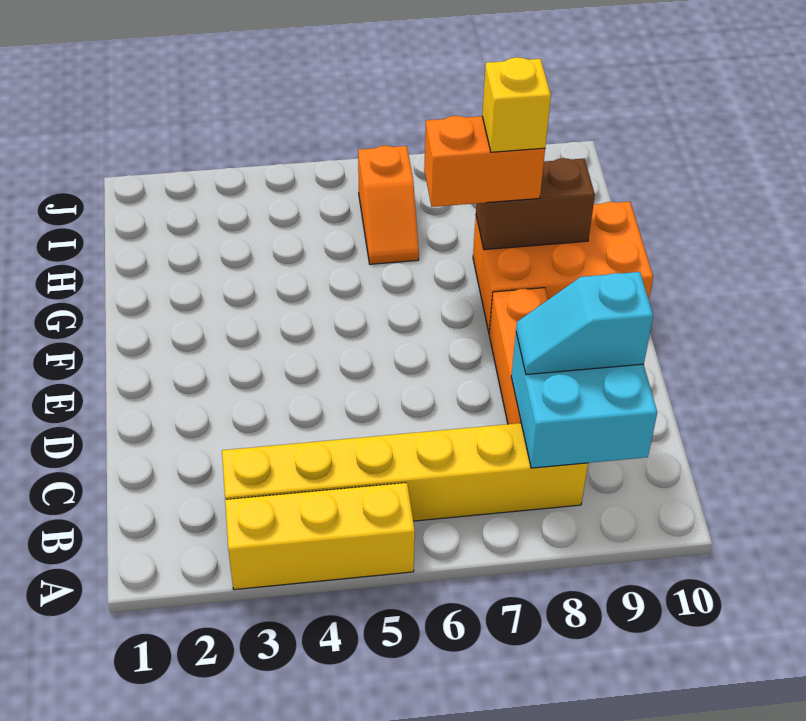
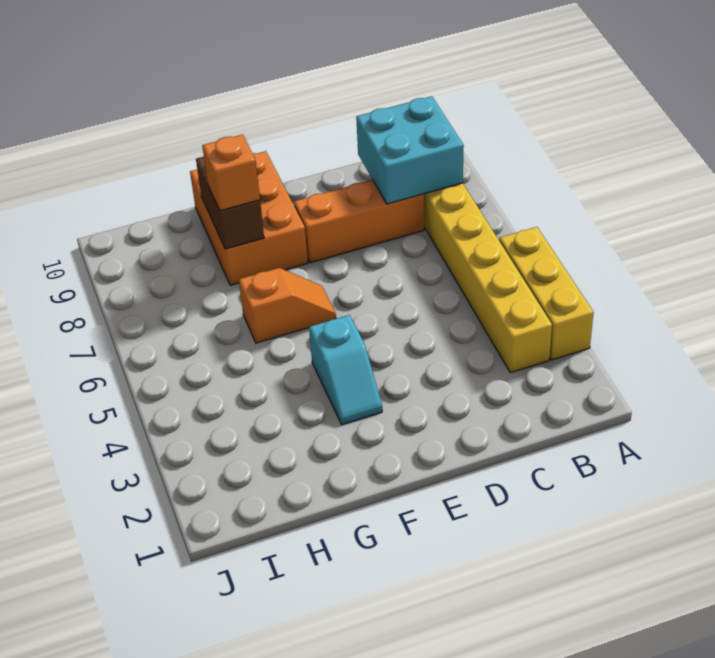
cyan 1x2 slope [516,272,653,375] -> cyan 1x2 slope moved to [309,315,382,425]
orange 1x2 brick [424,116,545,207] -> orange 1x1 brick [202,134,260,211]
yellow 1x1 brick [482,57,551,152] -> none
orange 1x2 slope [358,146,419,264] -> orange 1x2 slope moved to [239,268,336,343]

